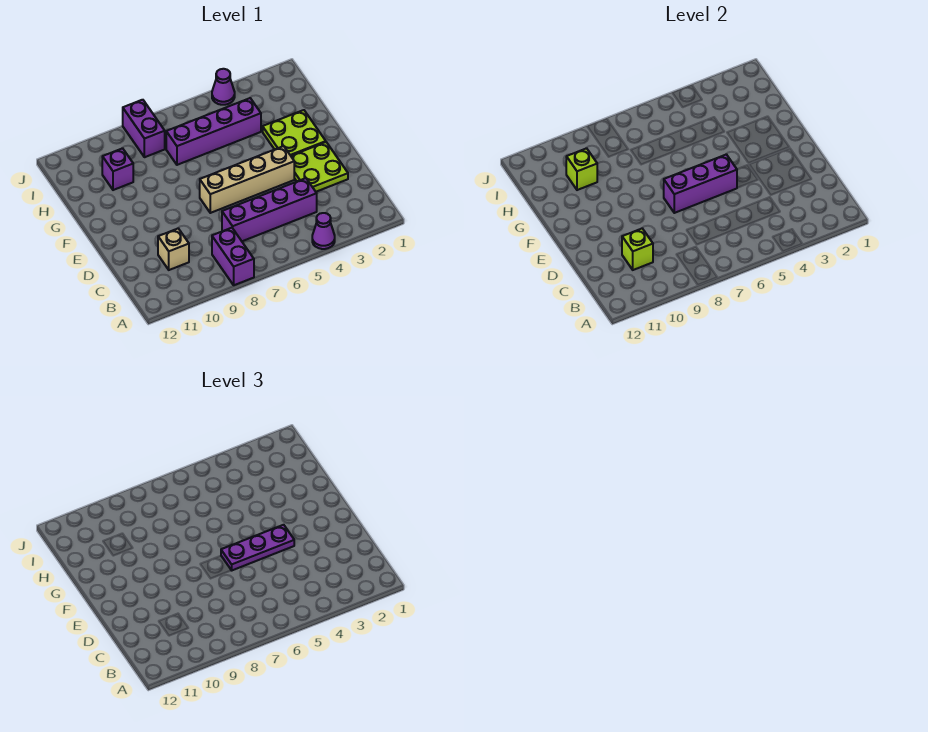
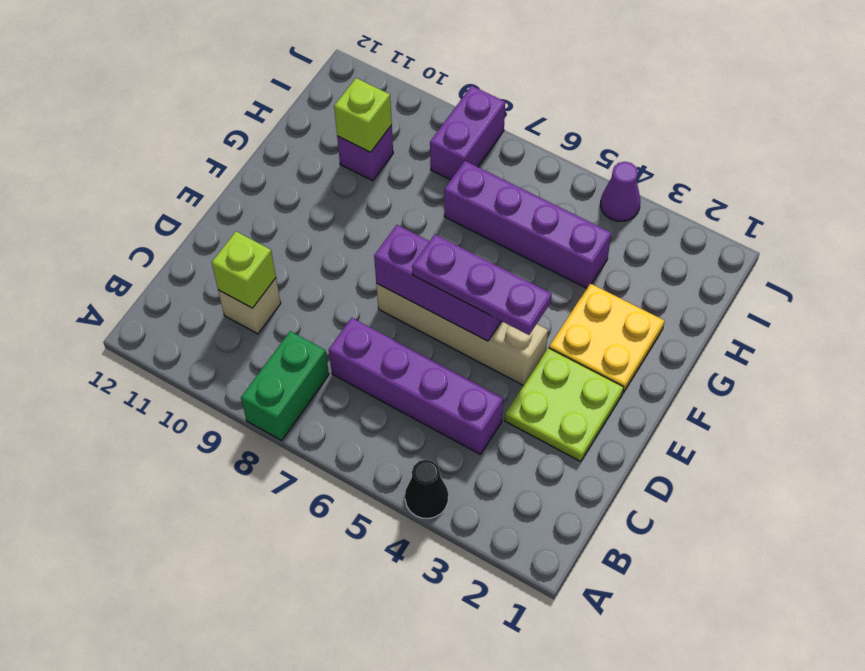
purple 1x1 cone [312,213,335,249] -> black 1x1 cone [405,460,448,519]
purple 1x2 brick [212,228,254,285] -> green 1x2 brick [241,331,329,441]
lime 2x2 plate [263,110,326,156] -> yellow 2x2 plate [549,283,664,392]

